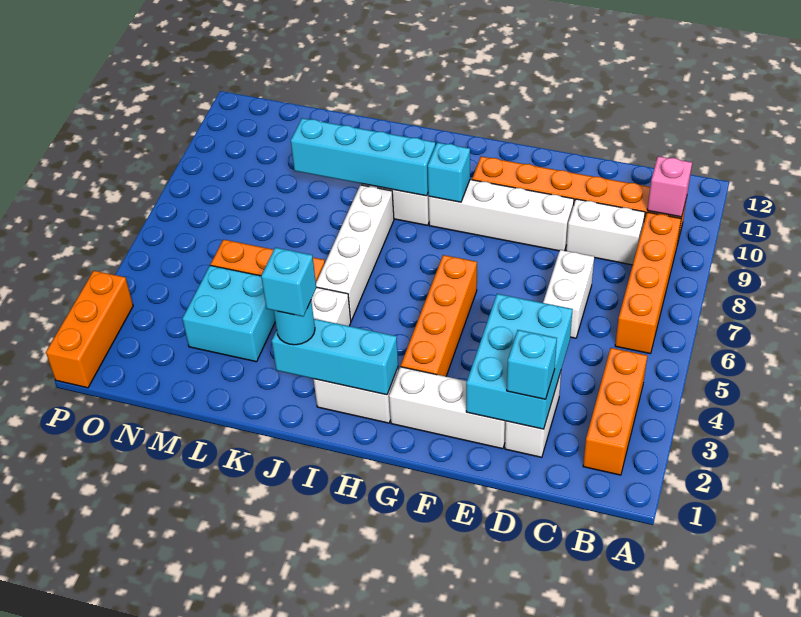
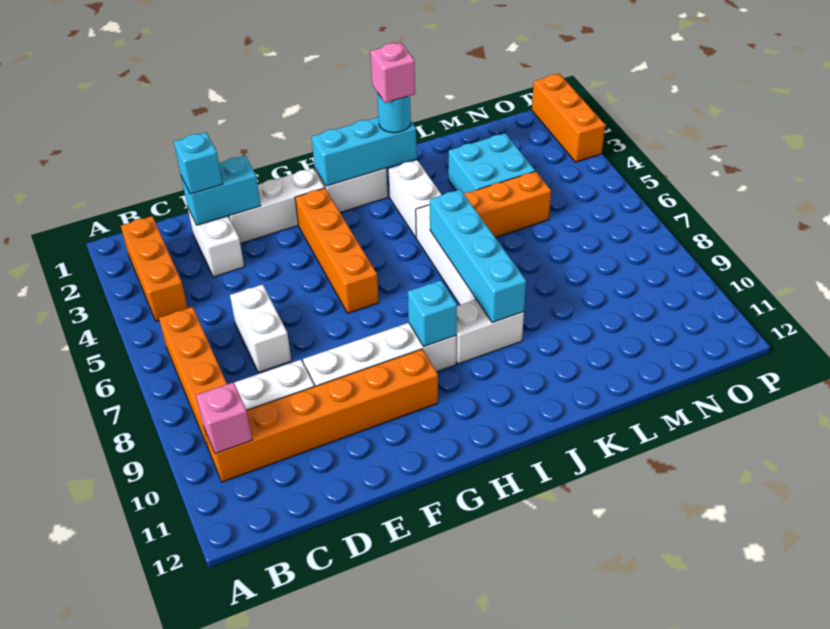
cyan 2x3 brick [466,294,573,429] -> cyan 1x2 brick [181,156,261,225]
cyan 1x4 brick [291,118,435,196] -> cyan 1x4 brick turned to [430,189,526,323]
cyan 1x1 brick [261,248,316,316] -> pink 1x1 brick [370,43,415,103]

